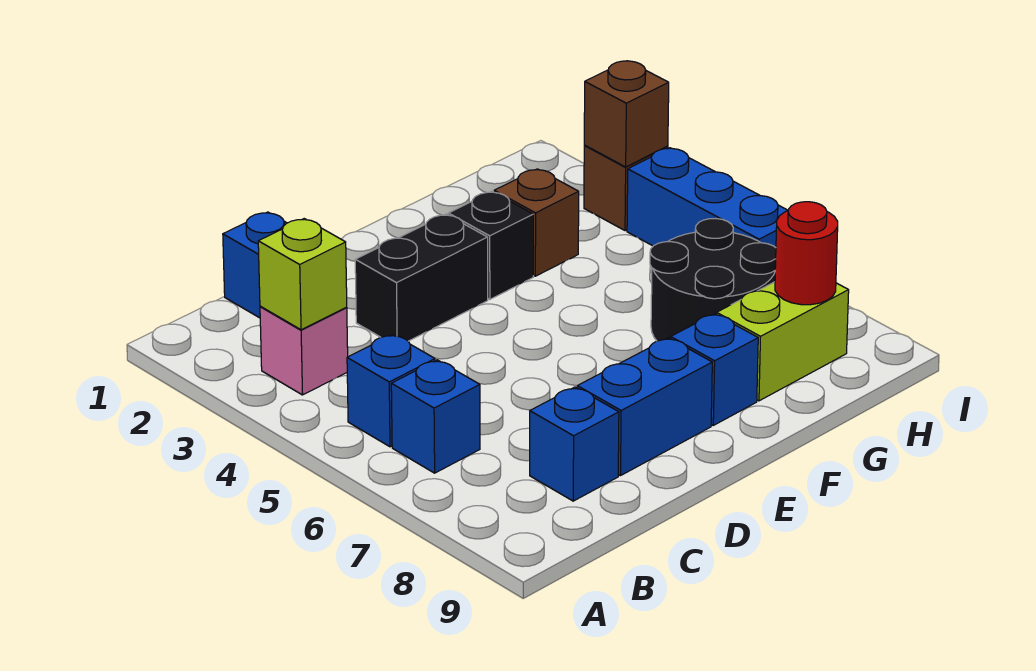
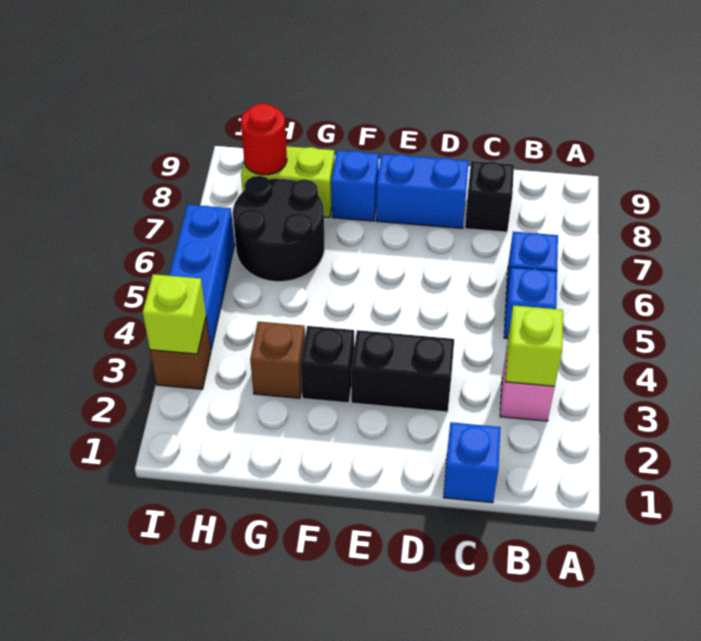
blue 1x1 brick [530,387,619,501] -> black 1x1 brick [465,161,514,232]
brown 1x1 brick [584,61,669,167] -> lime 1x1 brick [143,274,206,354]

